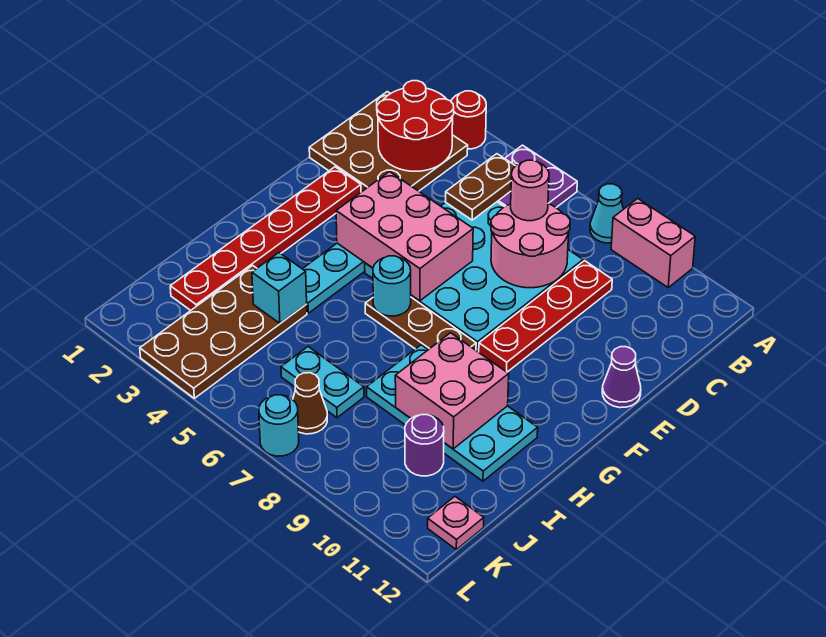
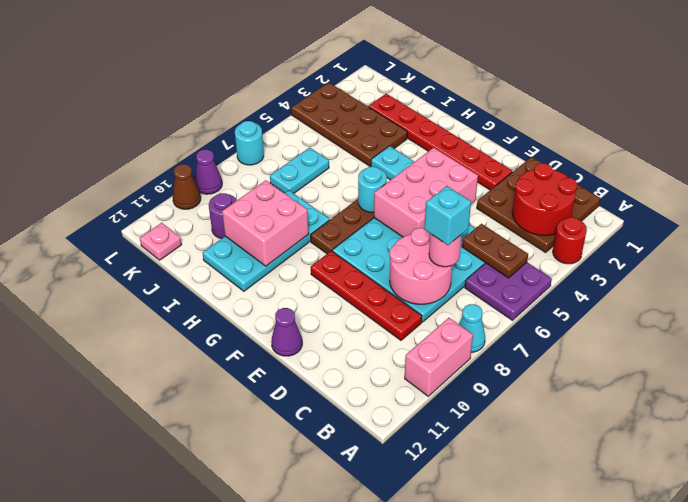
cyan 1x1 brick [252,253,307,323] -> cyan 1x1 brick moved to [424,186,471,245]
brown 1x1 cone [293,373,327,434] -> brown 1x1 cone moved to [173,164,201,209]
none -> purple 1x1 cone [195,149,222,194]

